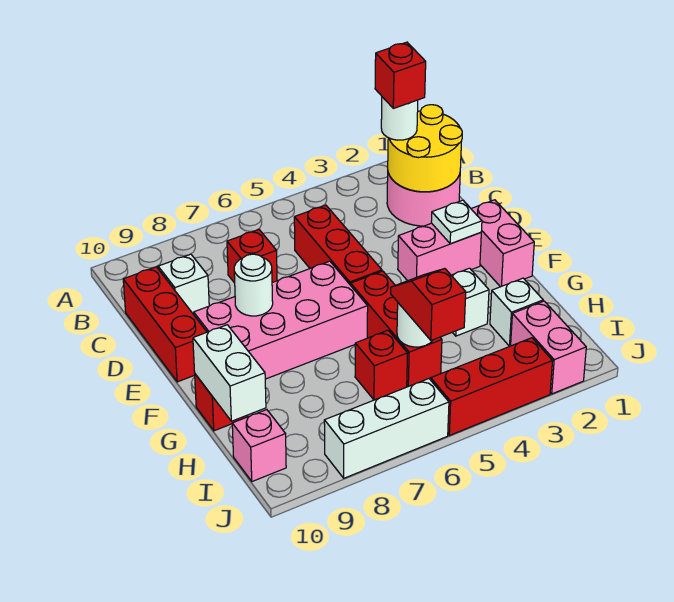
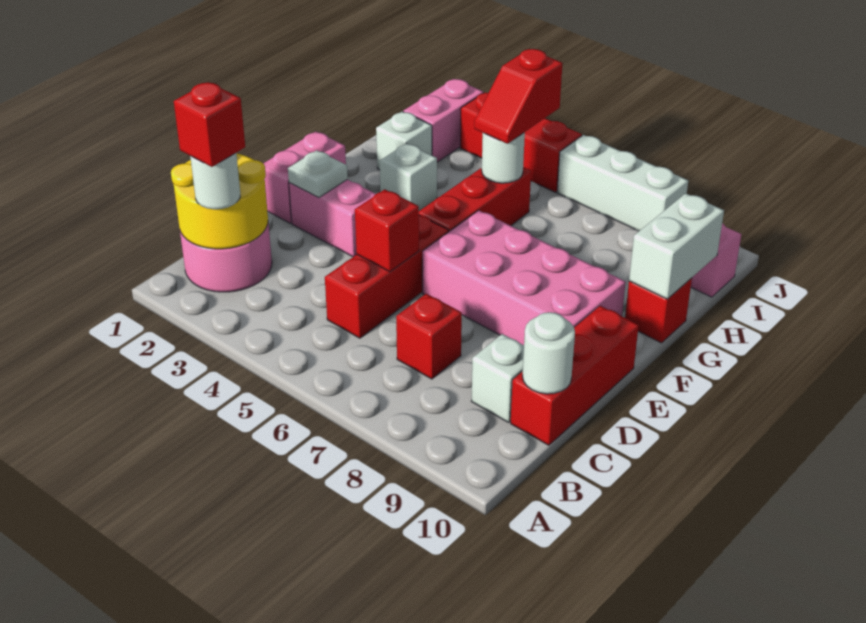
white 1x1 round brick [234,254,273,316] -> white 1x1 round brick moved to [522,312,575,394]
red 1x1 brick [355,330,408,400] -> red 1x1 brick moved to [355,189,419,272]

